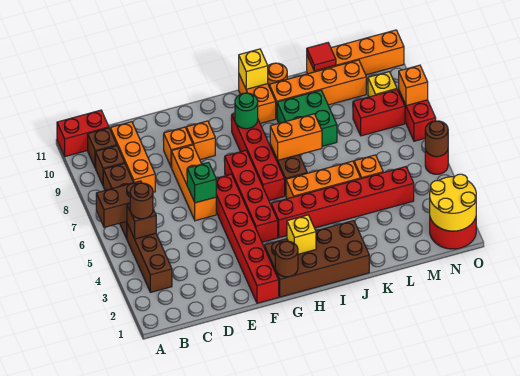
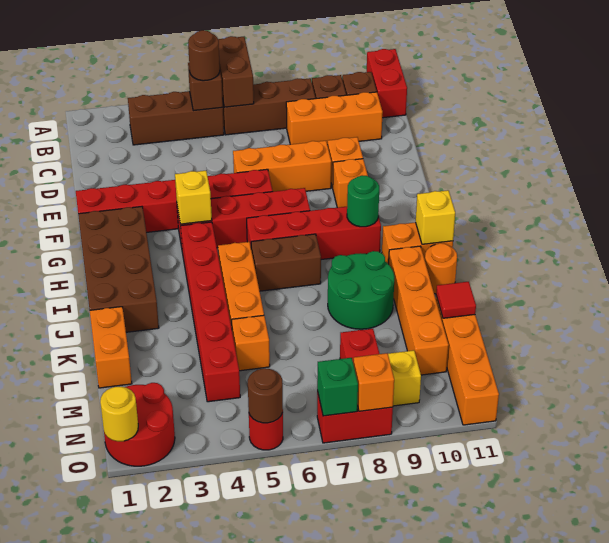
green 1x1 brick [187,162,216,203] -> green 1x1 brick moved to [317,358,358,416]
brown 1x1 round brick [275,241,298,277] -> none
yellow 1x1 brick [287,215,316,254] -> yellow 1x1 brick moved to [175,171,212,224]
orange 1x2 brick [270,114,322,160] -> orange 1x2 brick moved to [90,307,132,388]
green 2x2 brick [277,90,337,146] -> green 2x2 round brick [328,251,395,329]
yellow 2x2 round brick [430,174,476,231] -> yellow 1x1 round brick [100,387,138,441]

